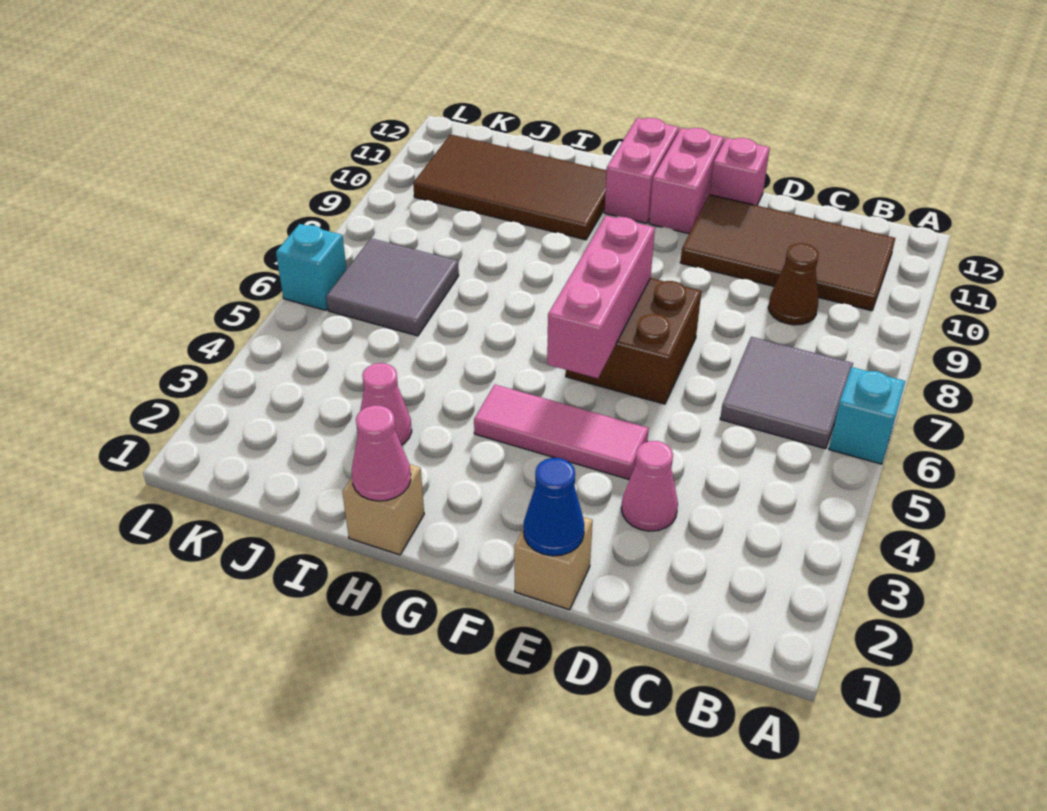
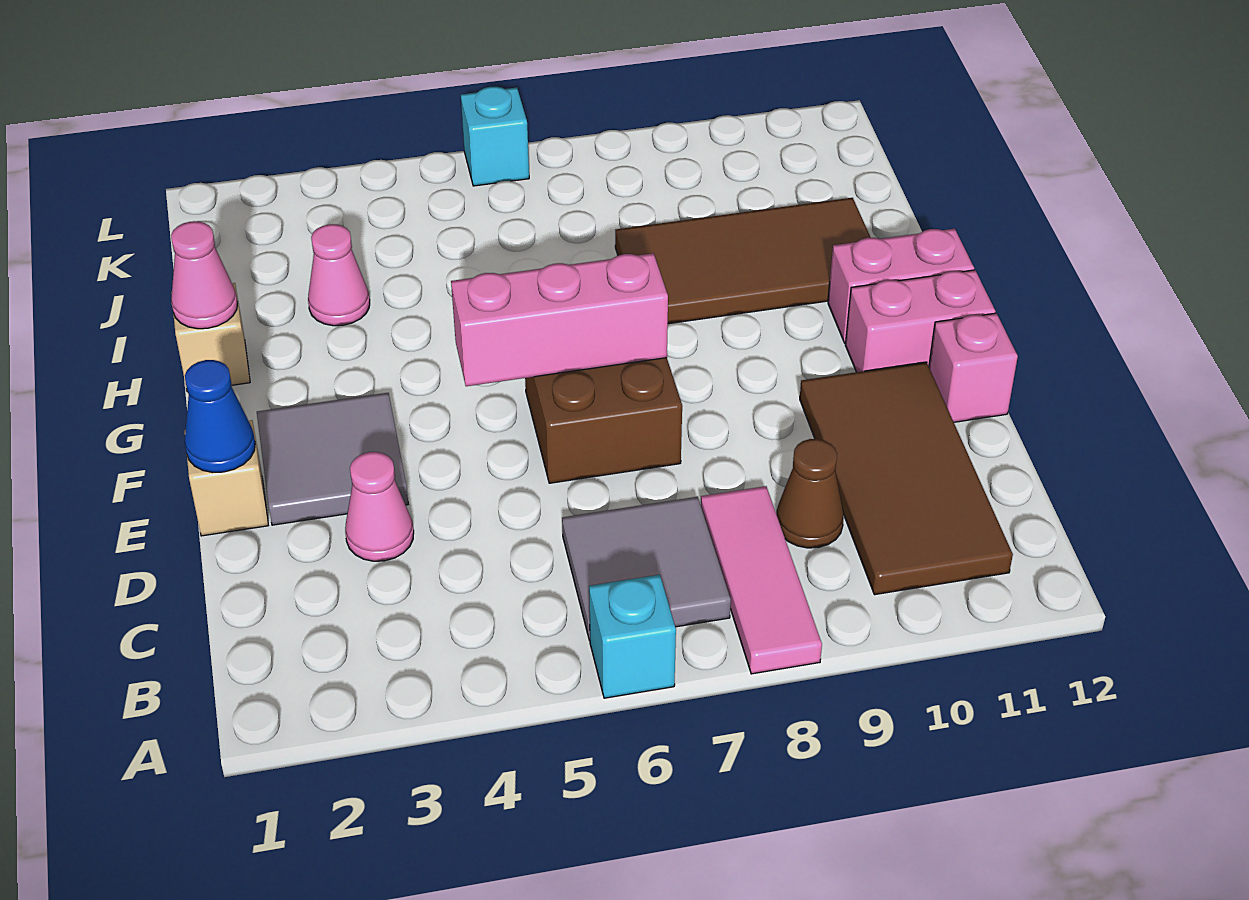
pink 1x3 tile [474,385,649,480] -> pink 1x3 tile moved to [701,486,822,674]
brown 2x4 tile [413,134,607,240] -> brown 2x4 tile turned to [615,198,871,324]
grey 2x2 tile [326,238,459,336] -> grey 2x2 tile moved to [257,393,408,525]

